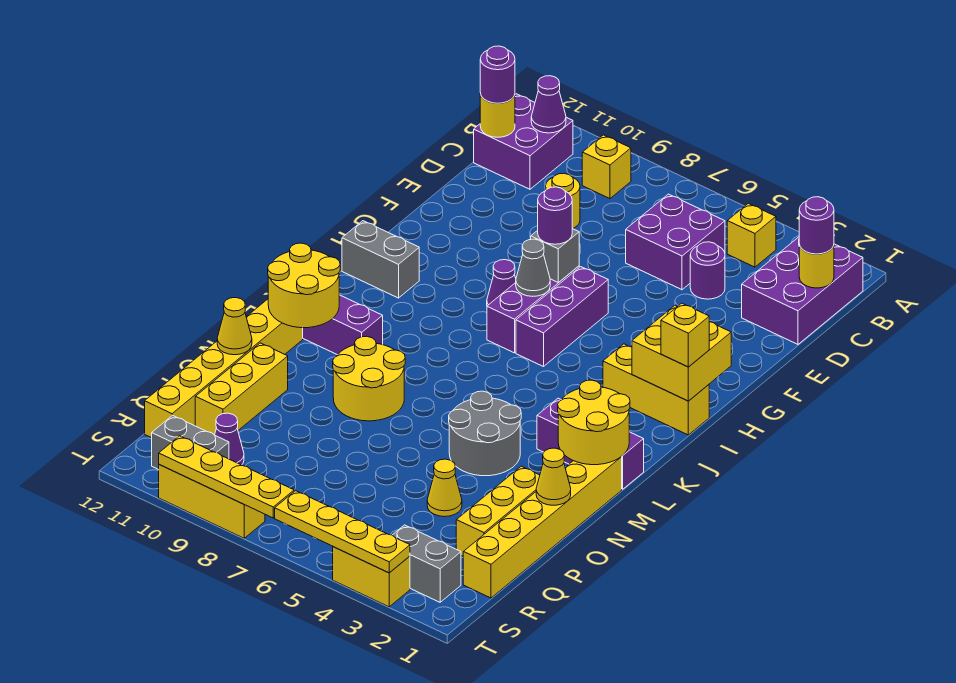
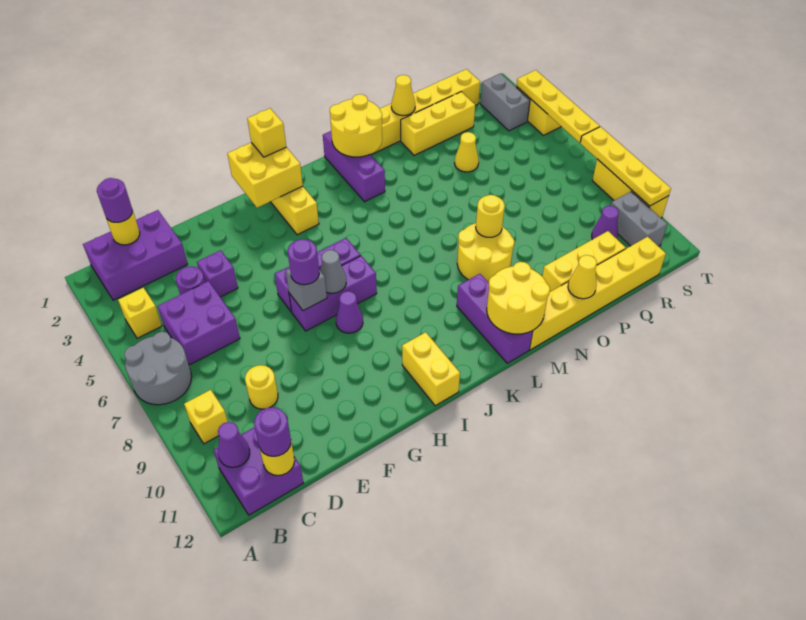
none -> purple 1x1 brick [197,250,238,297]
grey 1x2 brick [342,221,419,298] -> yellow 1x2 brick [402,332,460,406]
grey 2x2 round brick [449,391,521,476] -> grey 2x2 round brick moved to [124,332,192,405]
none -> yellow 1x1 round brick [476,195,505,237]

